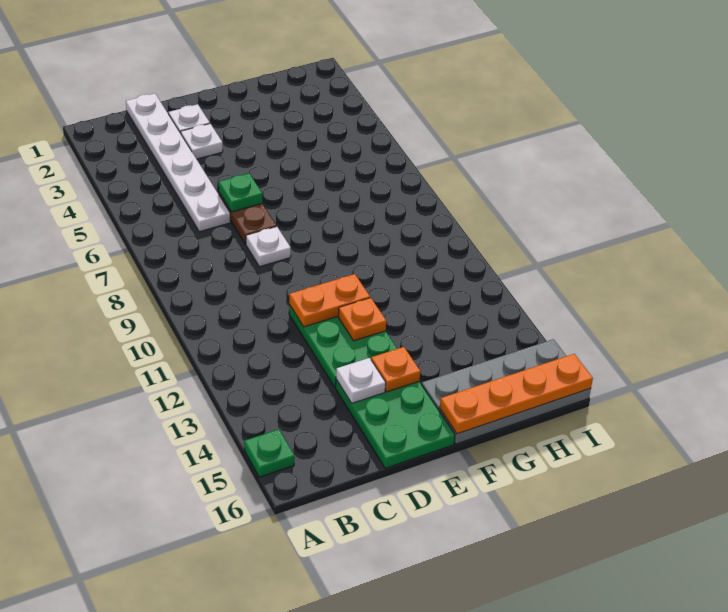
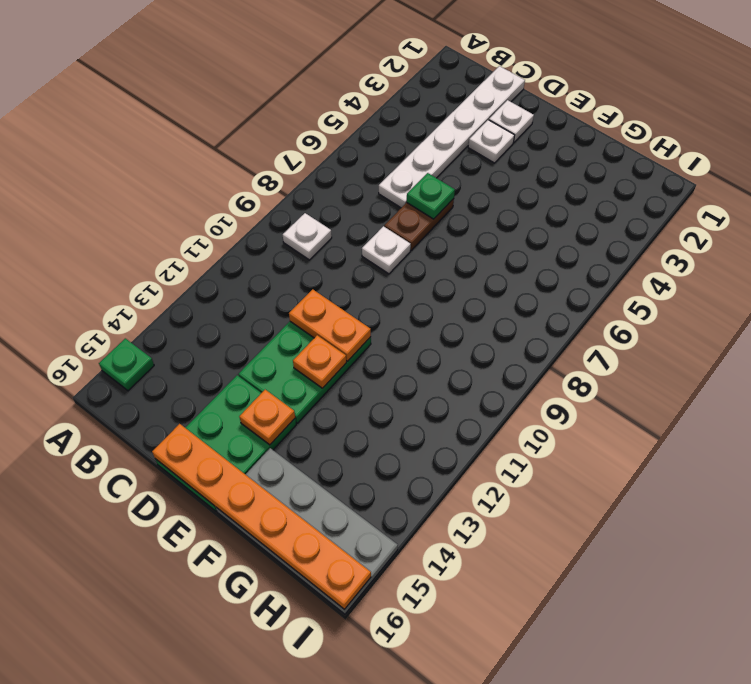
white 1x1 plate [336,358,386,403] -> white 1x1 plate moved to [283,213,332,260]
orange 1x4 plate [440,354,593,434] -> orange 1x6 plate [152,424,371,609]

